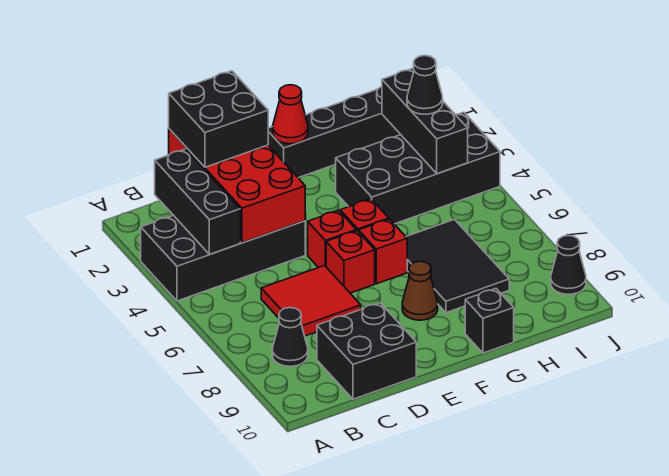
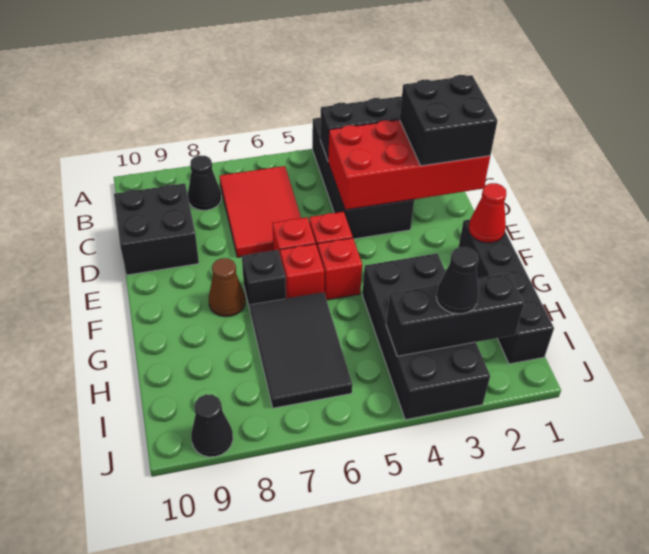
red 2x2 tile [261,266,361,336] -> red 2x3 tile [220,166,301,257]
black 2x3 tile [406,219,509,313] -> black 2x3 tile turned to [250,293,352,408]
black 1x1 brick [465,289,514,353] -> black 1x1 brick moved to [242,250,286,310]

